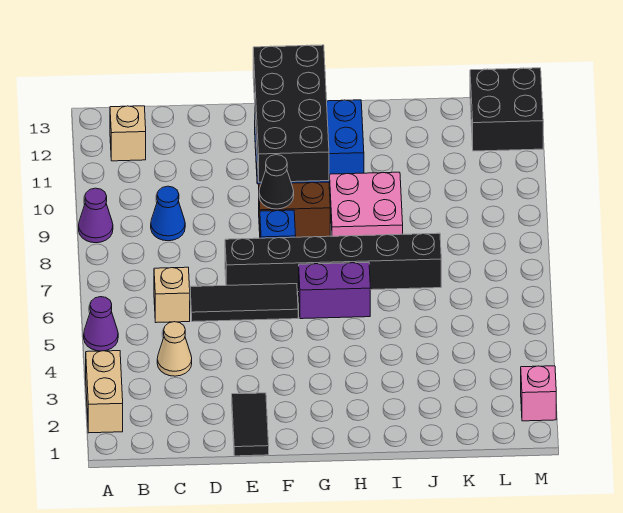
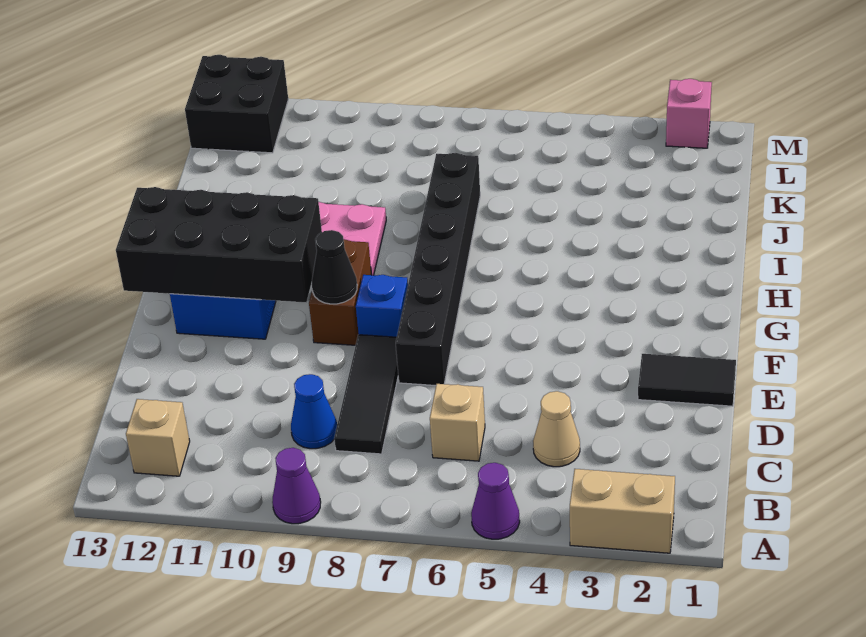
black 1x3 tile [190,284,298,322] -> black 1x3 tile moved to [334,335,398,454]
purple 1x2 brick [299,262,370,319] -> none

